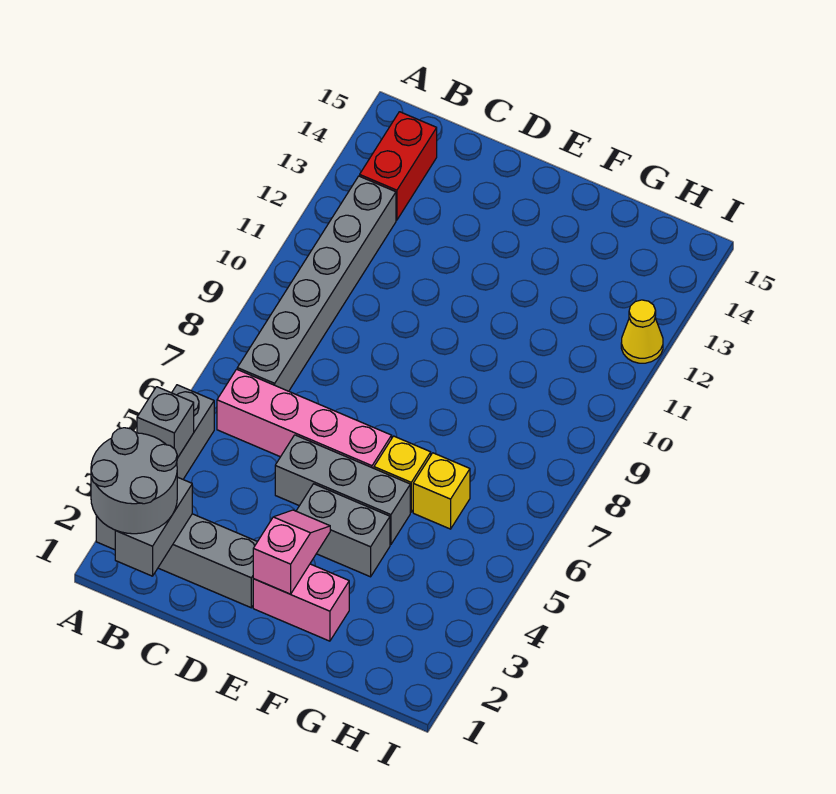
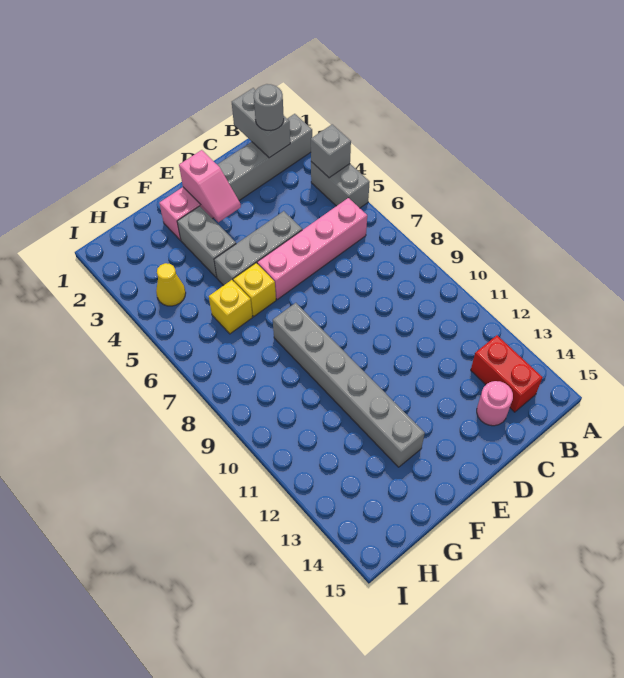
grey 2x2 round brick [91,428,177,534] -> grey 1x1 round brick [254,84,284,130]
grey 1x6 brick [237,176,396,391] -> grey 1x6 brick moved to [273,303,425,467]
none -> pink 1x1 round brick [477,381,513,426]
grey 1x2 brick [296,484,390,577] -> grey 1x2 brick turned to [177,206,236,278]
yellow 1x1 cone [621,300,663,363] -> yellow 1x1 cone moved to [156,263,186,306]

